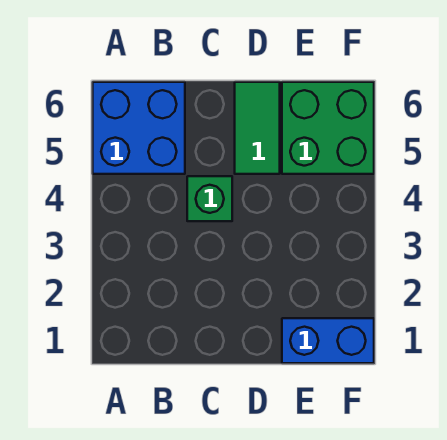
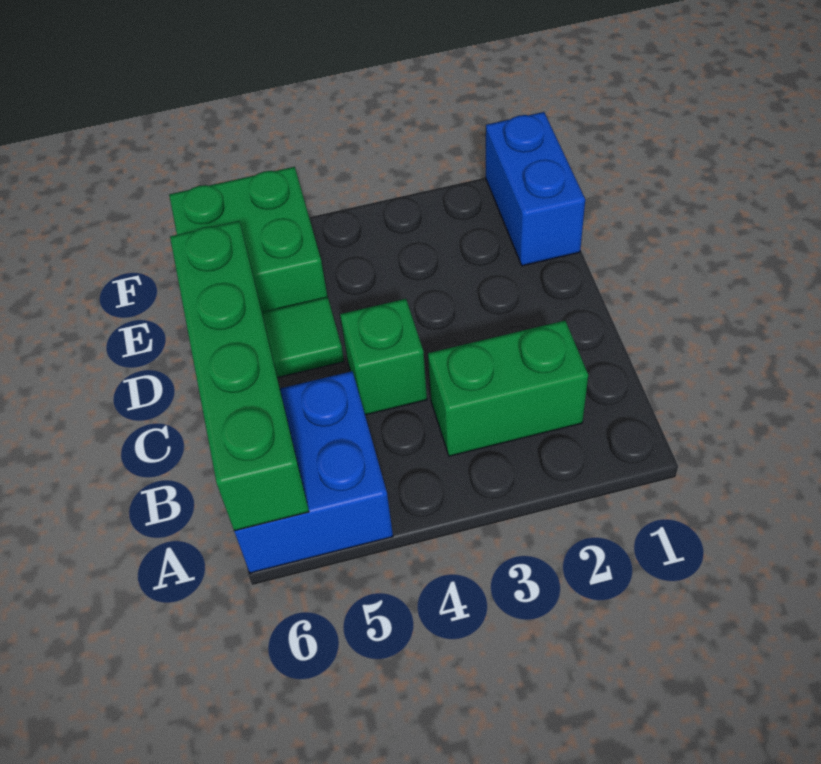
none -> green 1x4 brick [170,221,309,531]
none -> green 1x2 brick [428,321,588,456]

